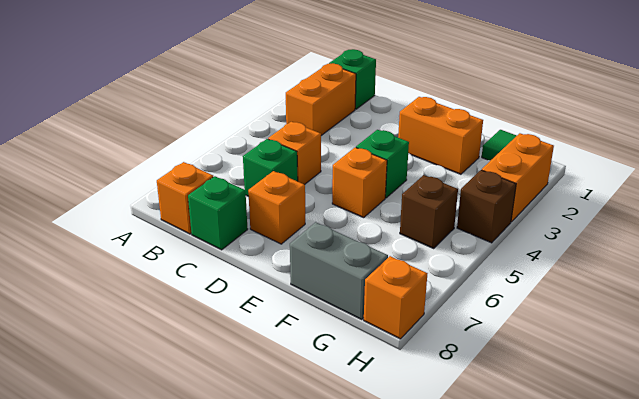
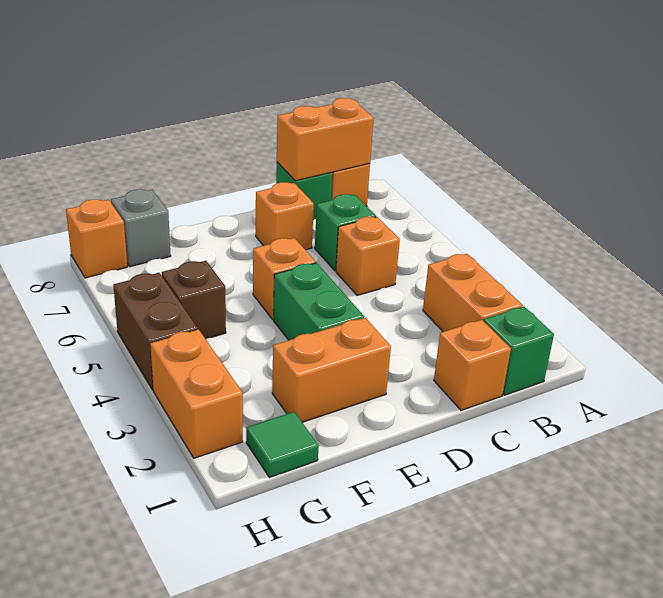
none -> orange 1x2 brick [277,98,374,181]
none -> orange 1x1 brick [434,320,511,410]
green 1x1 brick [356,130,409,198] -> green 1x2 brick [274,263,364,340]
grey 1x2 brick [290,222,388,319] -> grey 1x1 brick [111,189,171,267]
brown 1x1 brick [457,170,516,243] -> brown 1x2 brick [113,273,198,390]

